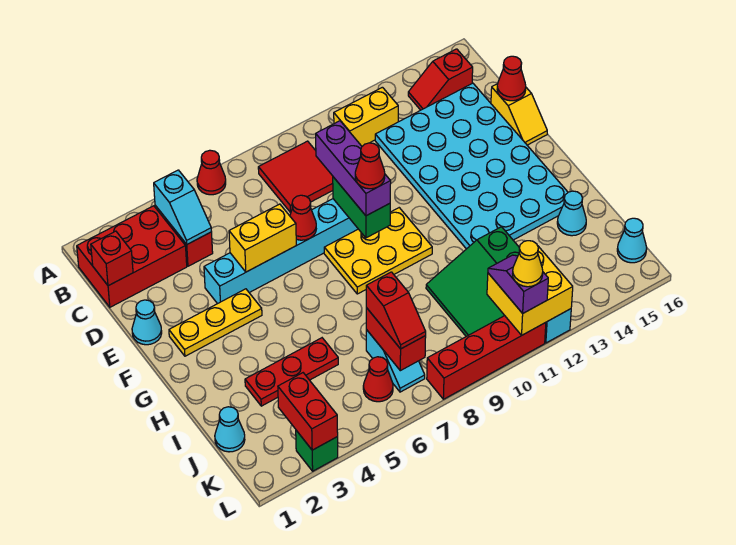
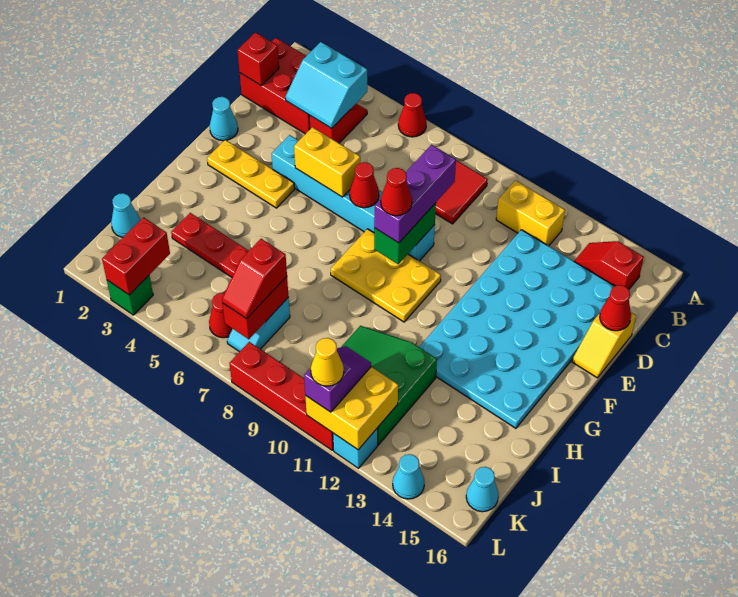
cyan 1x2 slope [154,170,211,244] -> cyan 2x2 slope [286,42,367,128]
cyan 1x1 cone [557,191,586,236] -> cyan 1x1 cone moved to [393,454,424,499]

